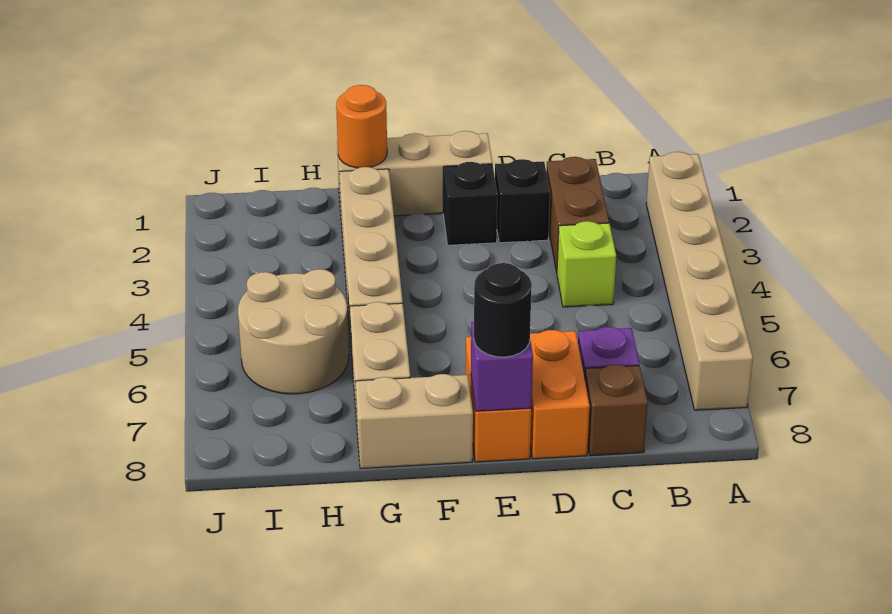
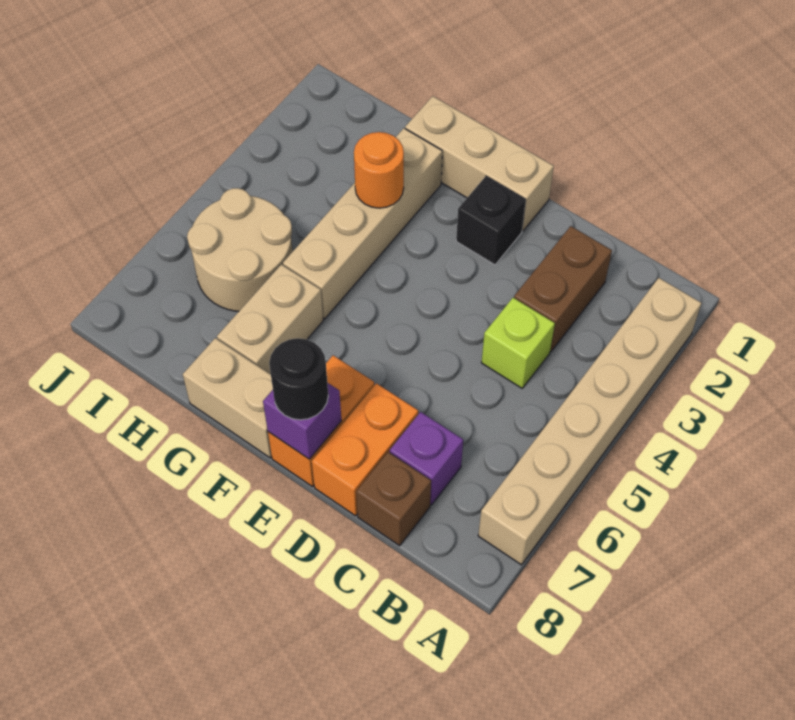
black 1x1 brick [495,159,550,243] -> none
orange 1x1 round brick [336,85,387,168] -> orange 1x1 round brick moved to [354,132,404,208]

